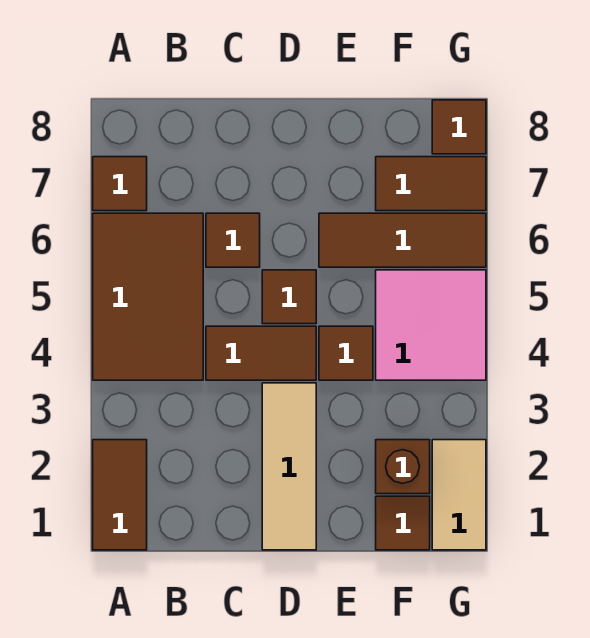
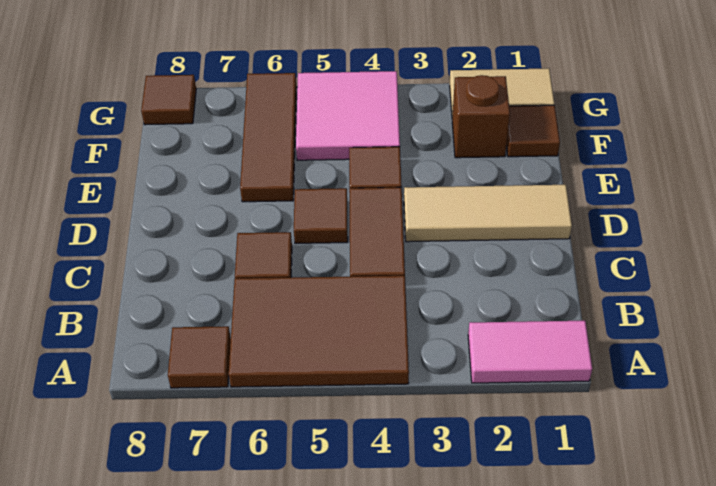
brown 1x2 tile [93,440,147,550] -> pink 1x2 tile [468,321,592,383]
brown 1x2 tile [376,157,486,211] -> none

